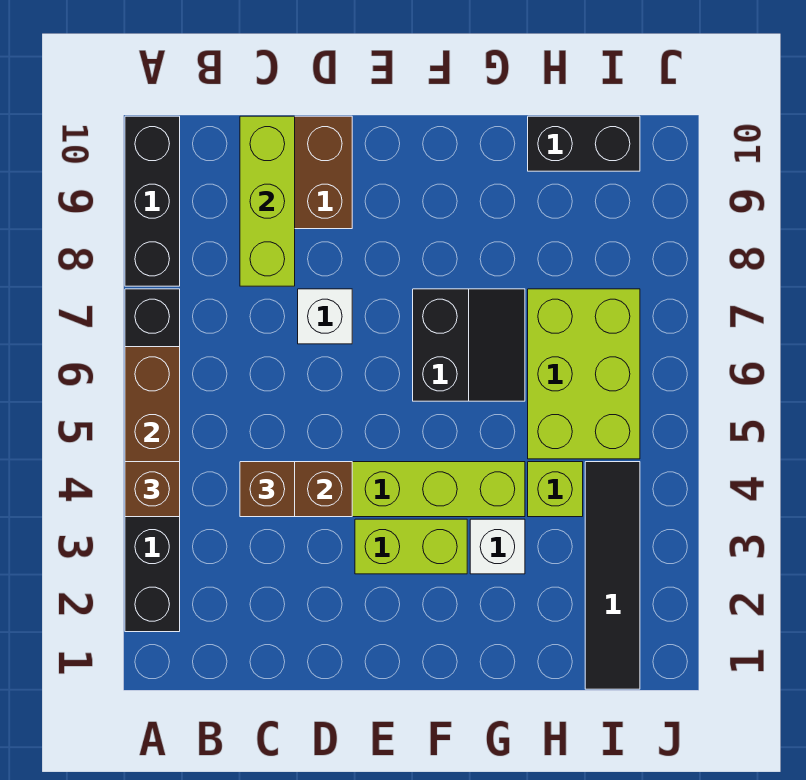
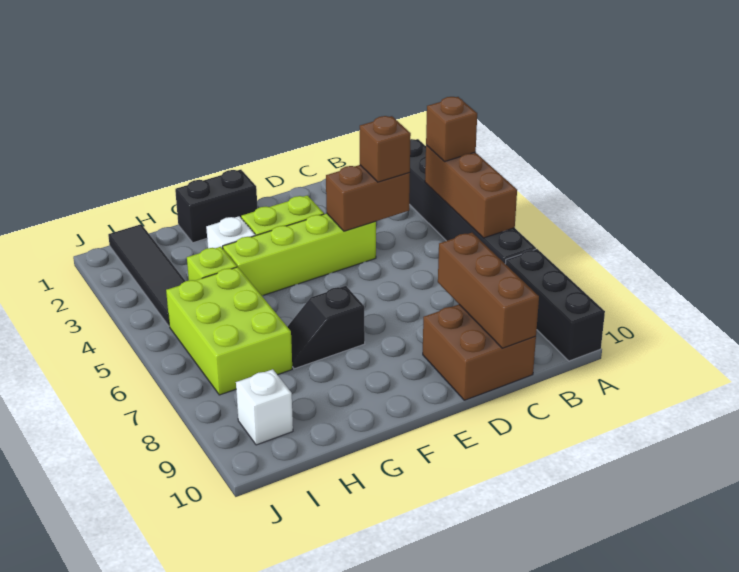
lime 1x3 brick [240,116,295,286] -> brown 1x3 brick [438,233,539,348]
white 1x1 brick [298,289,352,344] -> white 1x1 brick moved to [236,369,293,445]
black 2x2 slope [413,289,525,401] -> black 1x2 slope [287,286,365,369]
black 1x2 brick [528,116,640,171] -> black 1x2 brick moved to [175,170,257,243]

